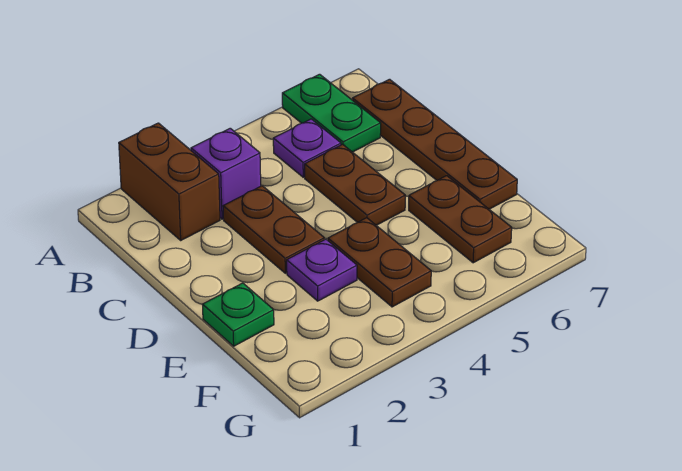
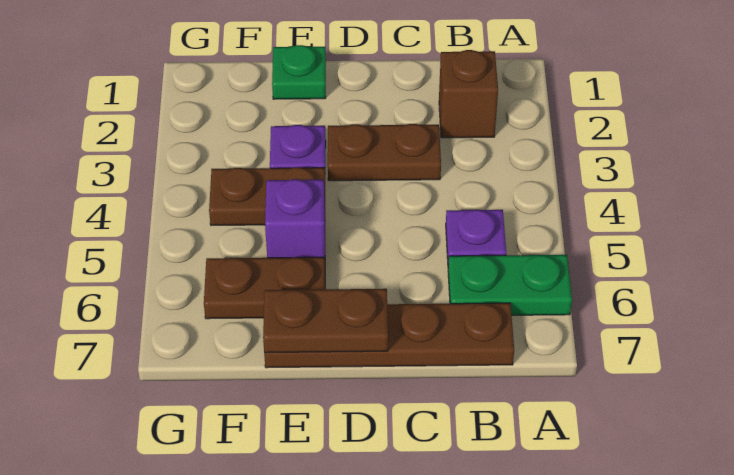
brown 1x2 brick [119,123,220,240] -> brown 1x1 brick [439,50,498,138]
purple 1x1 brick [191,128,261,219] -> purple 1x1 brick moved to [265,179,325,258]
brown 1x2 plate [305,144,405,225] -> brown 1x2 plate moved to [263,289,388,353]

